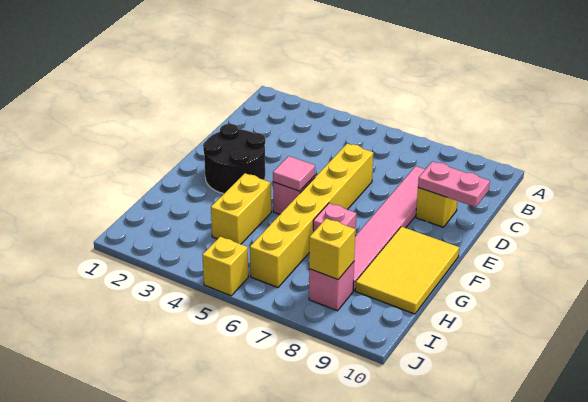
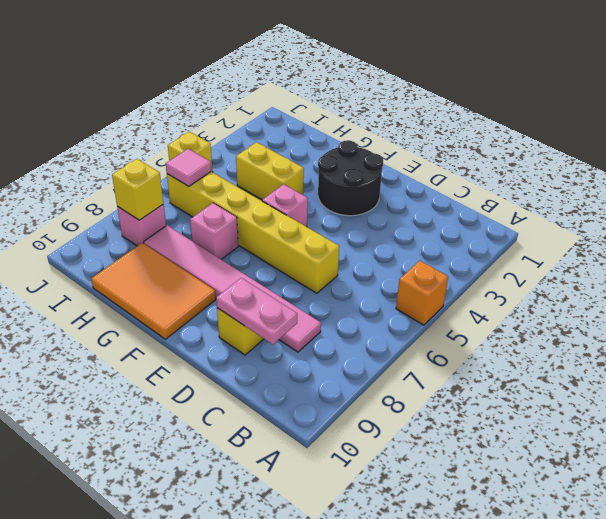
none -> orange 1x1 brick [396,261,448,325]
pink 1x2 plate [418,161,490,207] -> pink 1x2 plate turned to [216,278,297,344]
pink 1x1 tile [273,156,315,191] -> pink 1x1 tile moved to [166,149,211,186]
yellow 2x3 tile [355,227,459,314] -> orange 2x3 tile [91,243,216,339]

